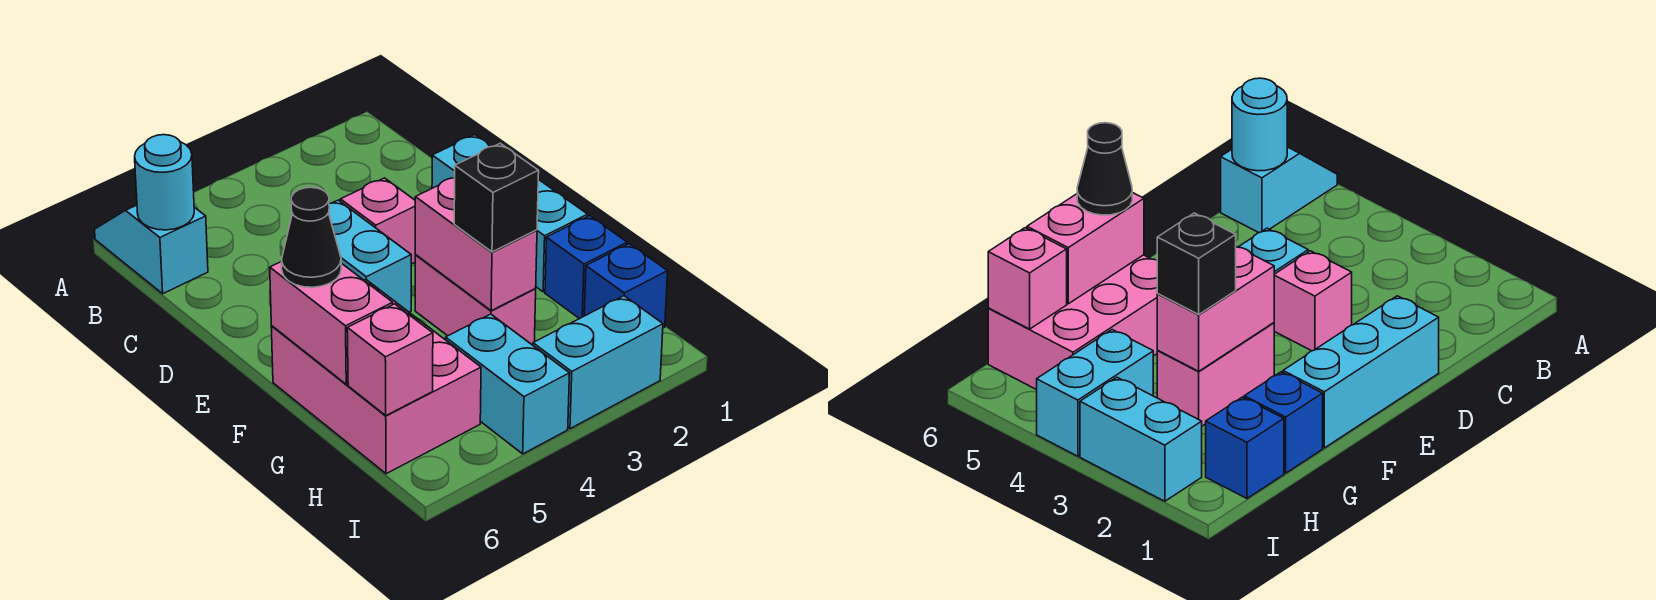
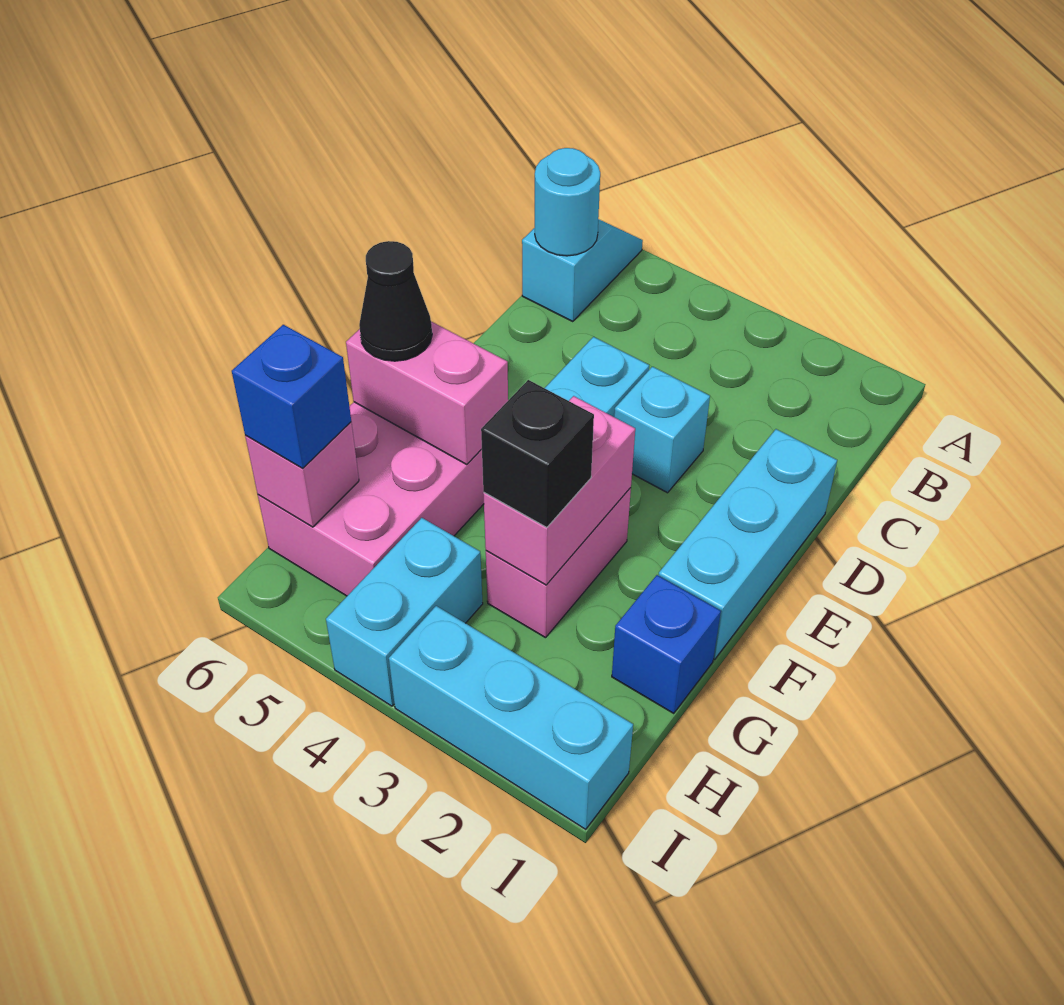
pink 1x1 brick [340,178,416,264] -> cyan 1x1 brick [614,367,710,493]
pink 1x2 brick [270,261,393,384] -> pink 1x2 brick turned to [346,322,508,464]
blue 1x1 brick [584,244,668,328] -> blue 1x1 brick moved to [232,325,351,468]
cyan 1x2 brick [533,296,663,429] -> cyan 1x3 brick [389,606,633,829]

